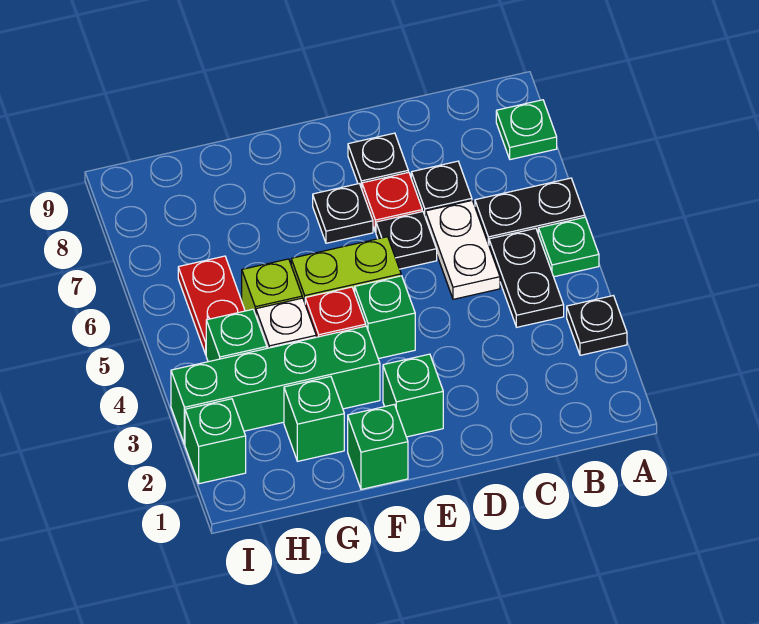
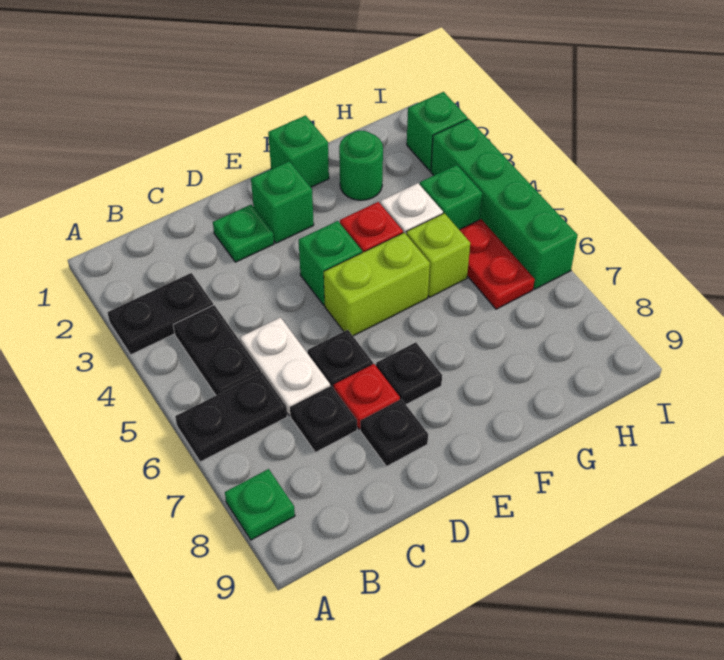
black 1x1 plate [567,296,627,355] -> black 1x2 plate [107,273,213,355]
green 1x1 plate [538,217,599,277] -> green 1x1 plate moved to [213,205,274,262]
green 1x4 brick [171,326,380,444] -> green 1x4 brick turned to [431,119,577,289]
green 1x1 brick [284,376,344,461] -> green 1x1 round brick [339,131,383,200]

